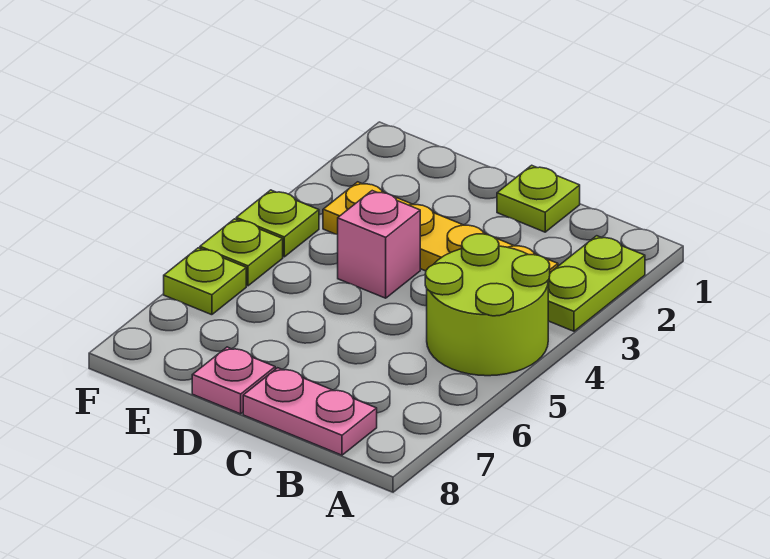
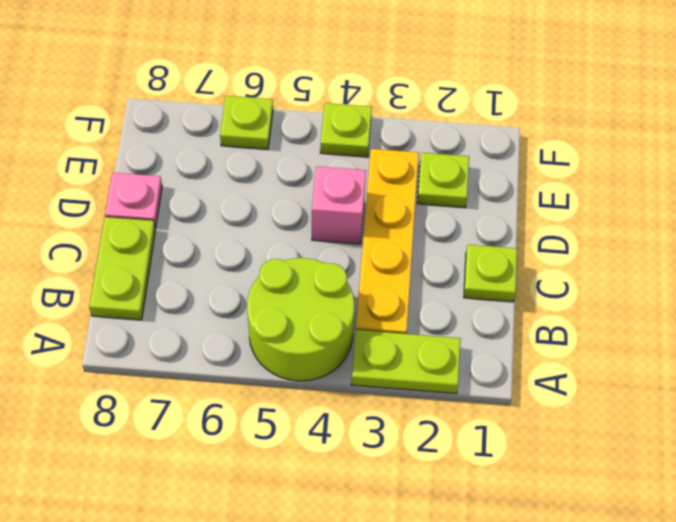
pink 1x2 plate [243,368,377,455] -> lime 1x2 plate [89,217,155,320]
lime 1x1 plate [200,219,283,286] -> lime 1x1 plate moved to [417,153,469,208]

